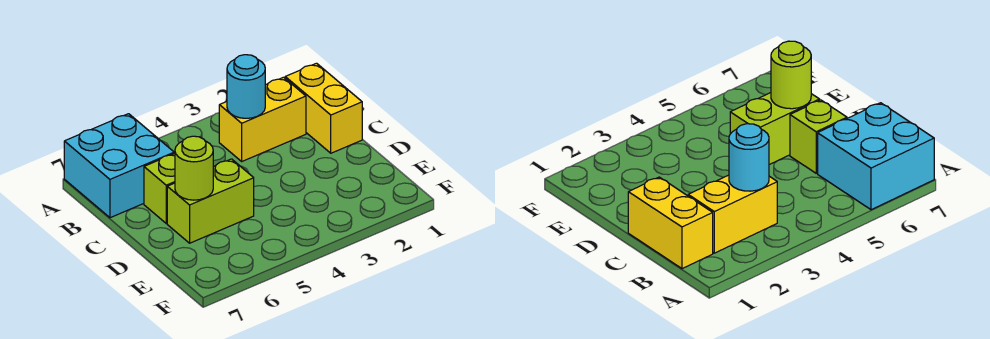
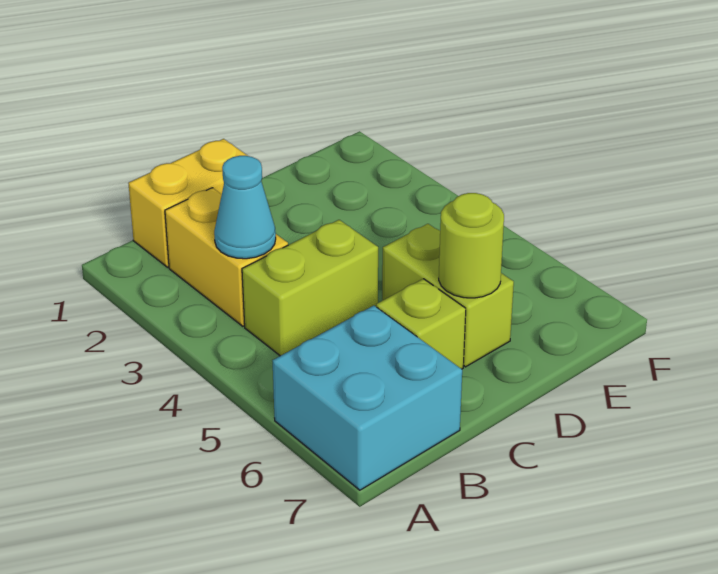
cyan 1x1 round brick [227,55,265,118] -> cyan 1x1 cone [214,156,276,259]
none -> lime 1x2 brick [242,220,378,356]

